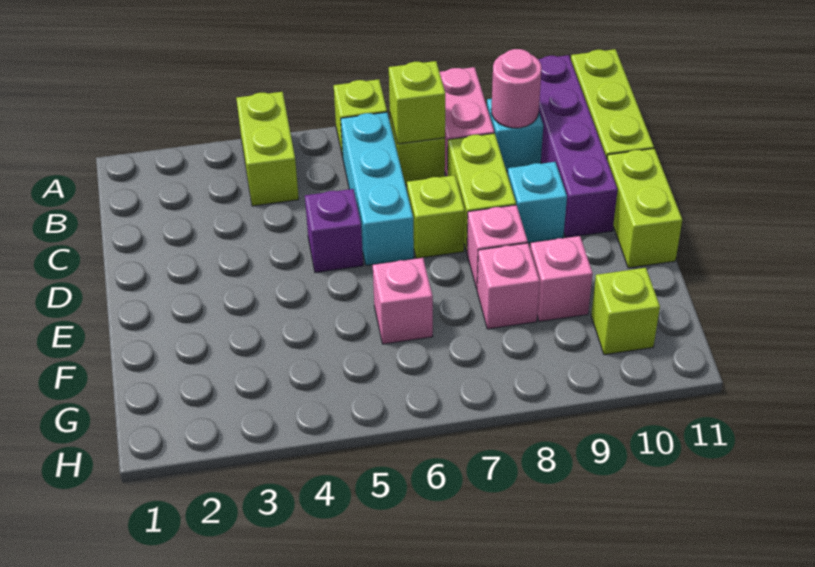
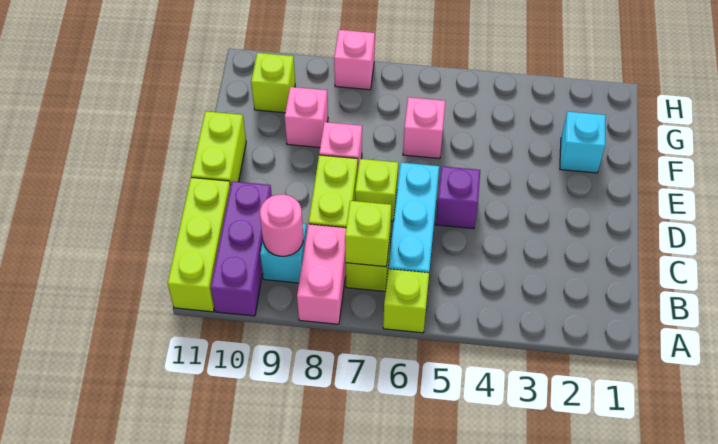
lime 1x2 brick [236,92,299,206] -> none
purple 1x4 brick [538,55,618,238] -> purple 1x3 brick [211,181,272,316]
cyan 1x1 brick [508,162,567,243] -> cyan 1x1 brick moved to [560,112,606,173]
pink 1x1 brick [477,243,540,329] -> pink 1x1 brick moved to [334,30,375,90]

